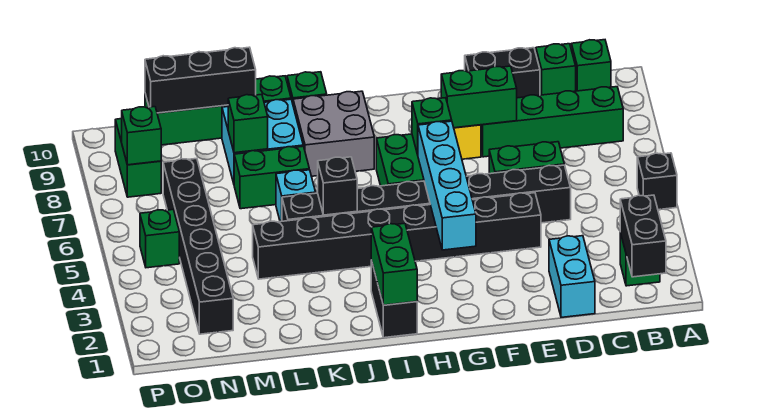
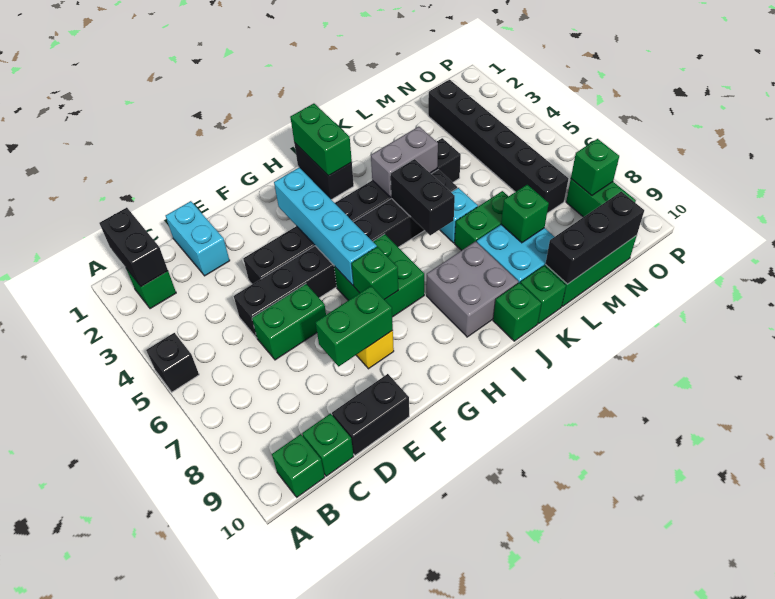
green 1x4 brick [481,87,623,157] -> none
none -> grey 1x2 brick [371,127,438,197]
black 1x1 brick [318,157,357,215] -> black 1x2 brick [390,159,455,235]
green 1x1 brick [140,210,179,268] -> none

